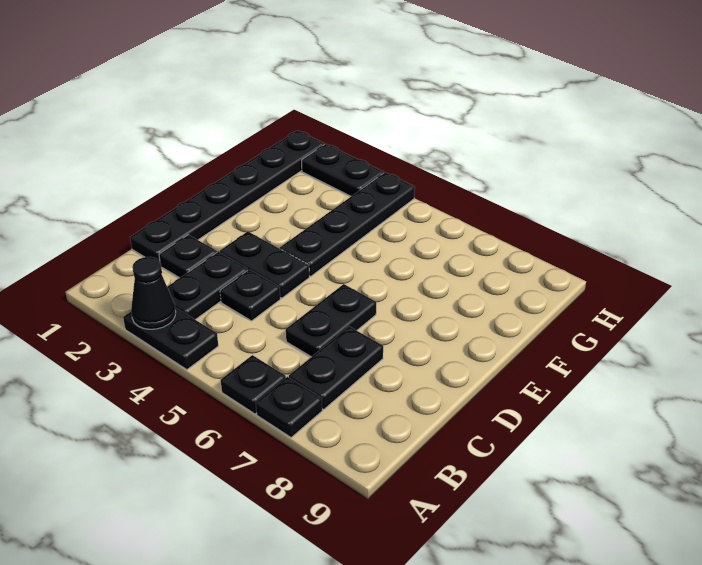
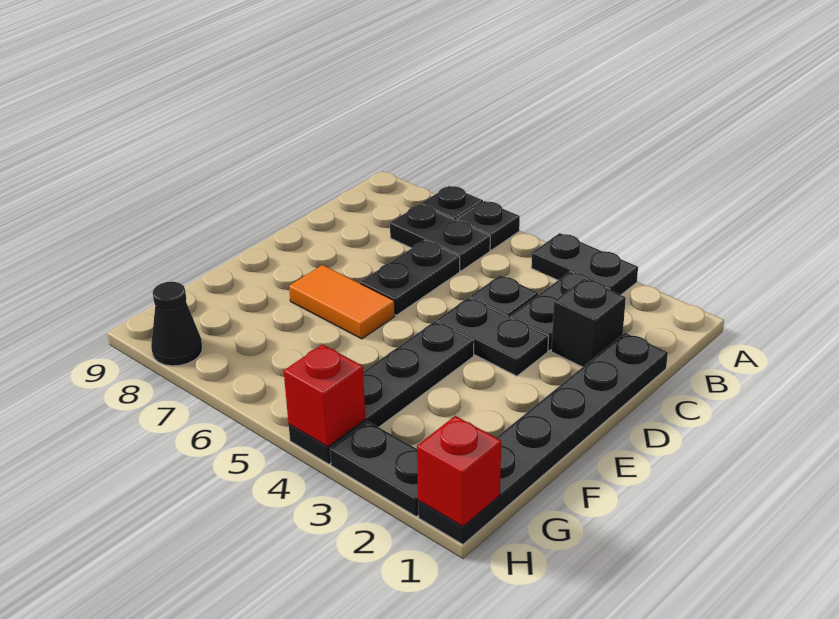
black 1x1 cone [131,257,176,329] -> black 1x1 cone moved to [151,282,202,366]
black 1x2 plate [289,326,383,409] -> black 1x2 plate turned to [390,204,490,271]
black 1x1 plate [159,235,217,278] -> black 1x1 brick [551,279,626,367]
none -> orange 1x2 tile [289,265,395,339]
none -> red 1x1 brick [417,416,501,527]
none -> red 1x1 brick [284,344,365,447]

